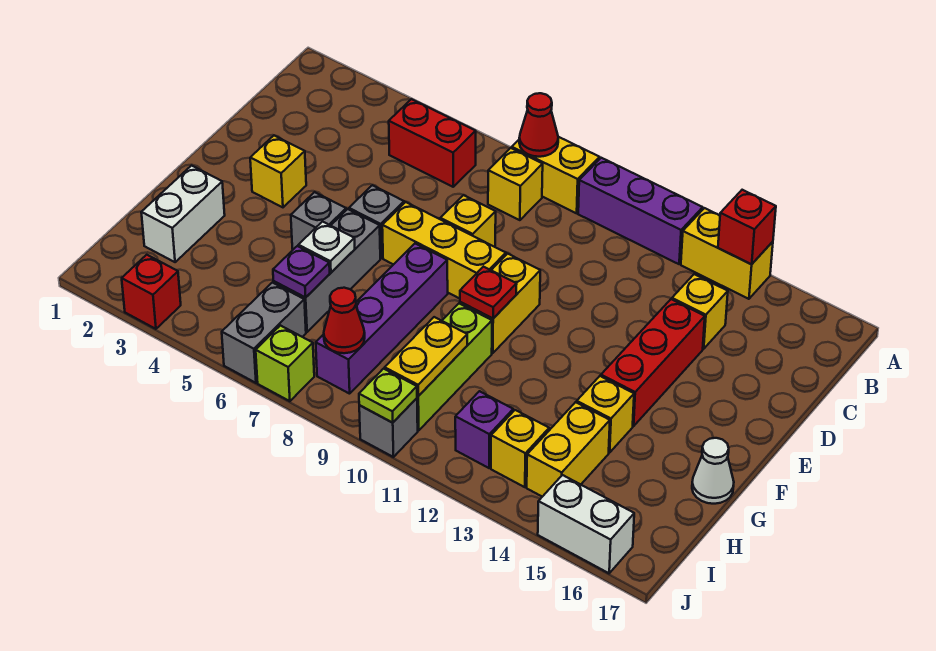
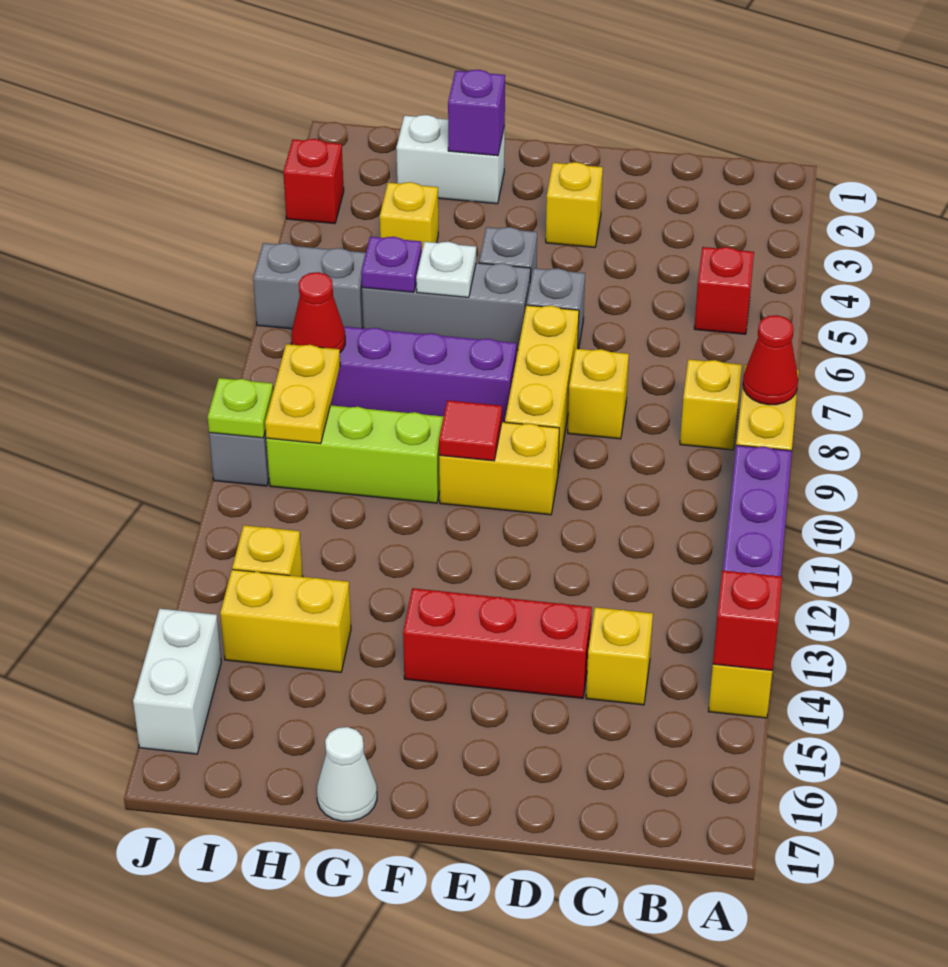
red 1x2 brick [389,99,476,187] -> red 1x1 brick [694,247,754,334]
red 1x1 plate [460,267,517,318] -> red 1x1 tile [439,400,502,461]
yellow 1x1 brick [577,376,634,453] -> yellow 1x1 brick moved to [380,182,438,249]
yellow 1x2 plate [385,317,467,396] -> yellow 1x2 plate turned to [265,344,340,444]
purple 1x1 brick [455,391,513,468] -> purple 1x1 brick moved to [448,70,505,156]
lime 1x1 brick [256,326,314,401] -> none

